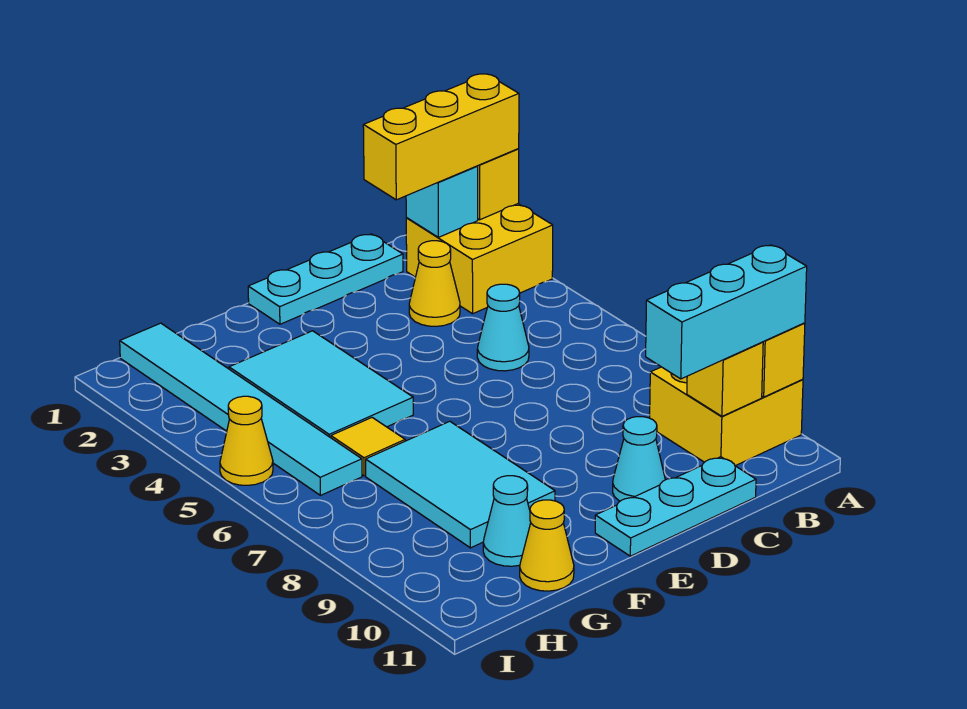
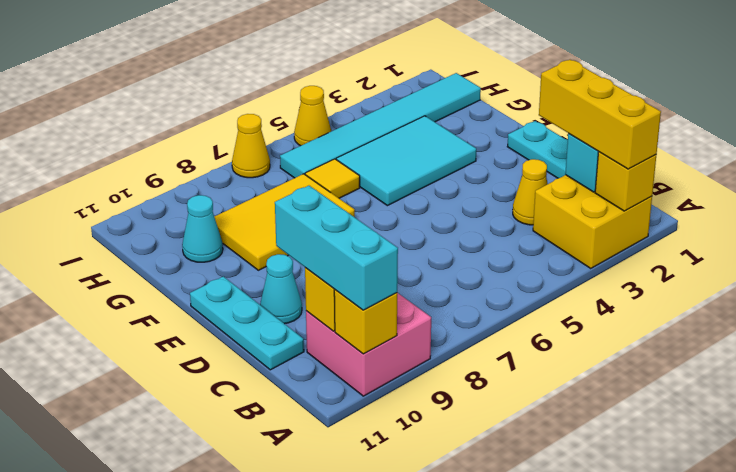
yellow 2x2 brick [650,367,803,466] -> pink 2x2 brick [306,293,431,396]
cyan 1x1 cone [477,284,529,371] -> none
cyan 2x3 tile [366,421,555,548] -> yellow 2x3 tile [214,174,355,270]
yellow 1x1 cone [520,500,574,591] -> yellow 1x1 cone moved to [232,114,270,178]

